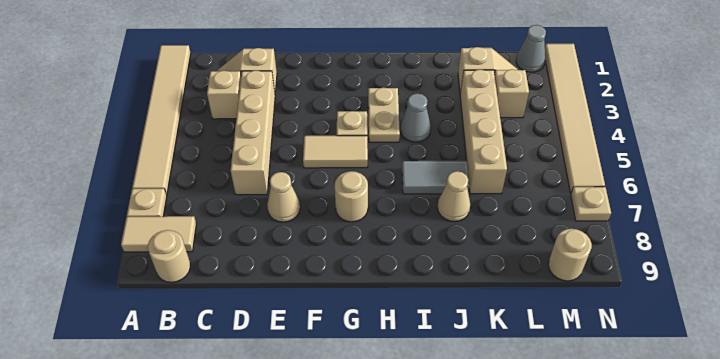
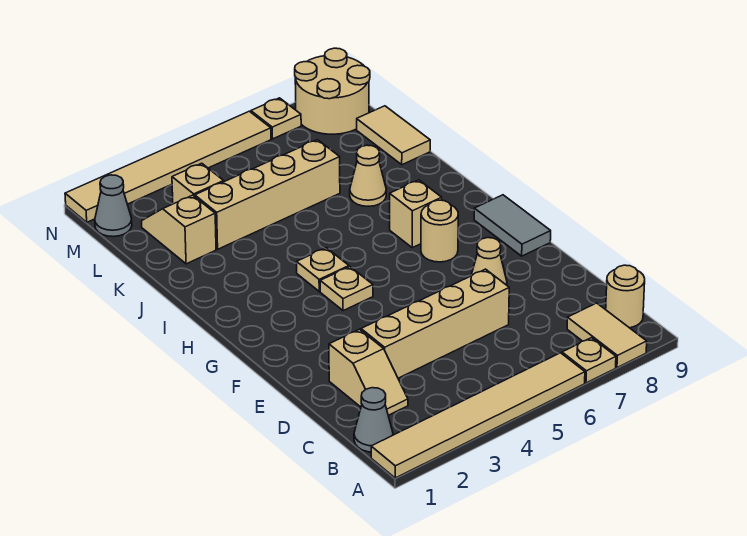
tan 1x1 brick [207,71,241,119] -> tan 1x1 brick moved to [390,180,442,248]
tan 1x2 tile [303,136,368,168] -> tan 1x2 tile moved to [357,106,430,165]
tan 1x2 plate [368,88,400,142] -> tan 1x1 plate [297,248,349,291]
grey 1x1 cone [400,93,431,142] -> grey 1x1 cone moved to [354,388,393,452]
grey 1x2 tile [402,161,470,194] -> grey 1x2 tile moved to [474,195,551,256]
tan 1x1 round brick [548,229,592,281] -> tan 2x2 round brick [295,48,370,134]

